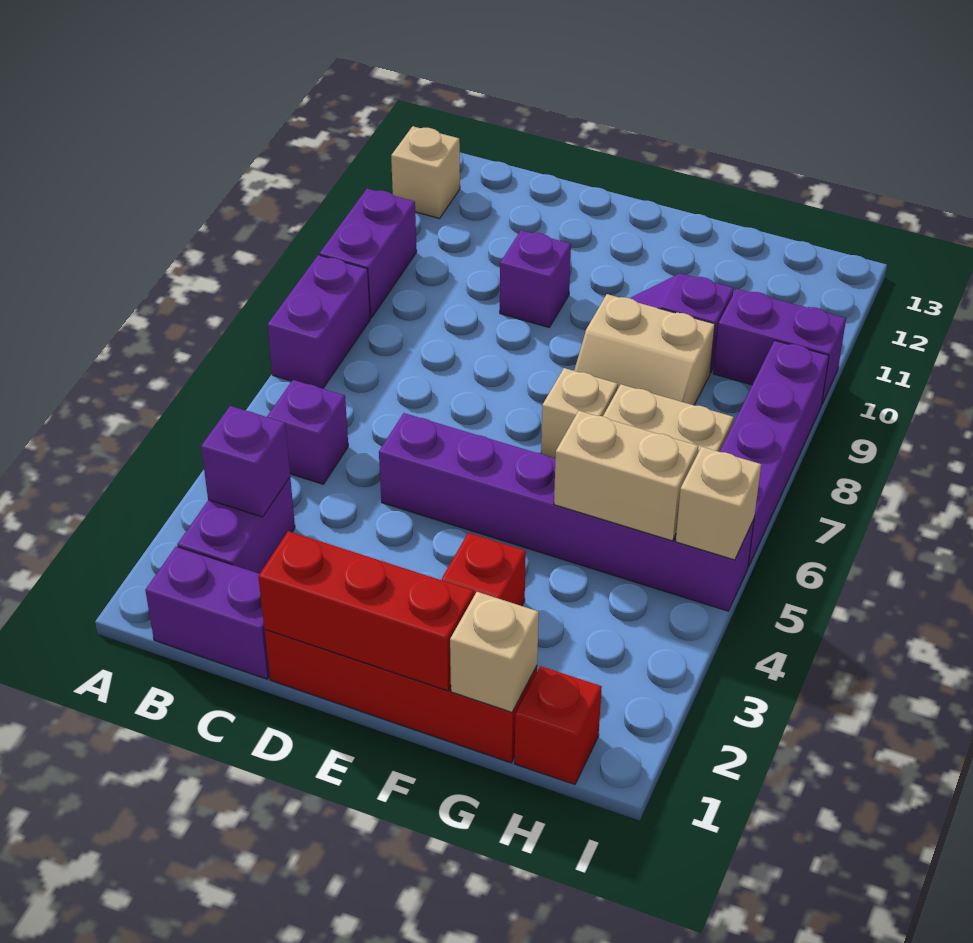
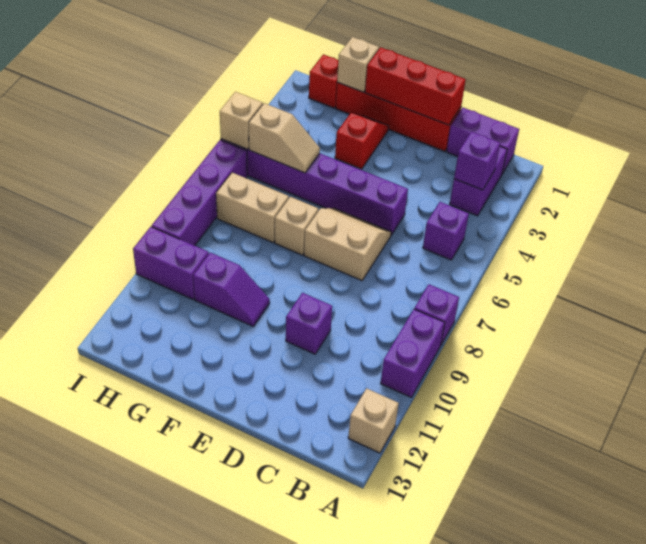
purple 1x2 brick [267,255,370,389] -> purple 1x1 brick [414,284,459,344]
tan 2x2 slope [574,294,715,405] -> tan 2x2 slope moved to [304,208,391,281]
tan 1x2 brick [554,411,698,541] -> tan 1x2 slope [249,103,320,173]

